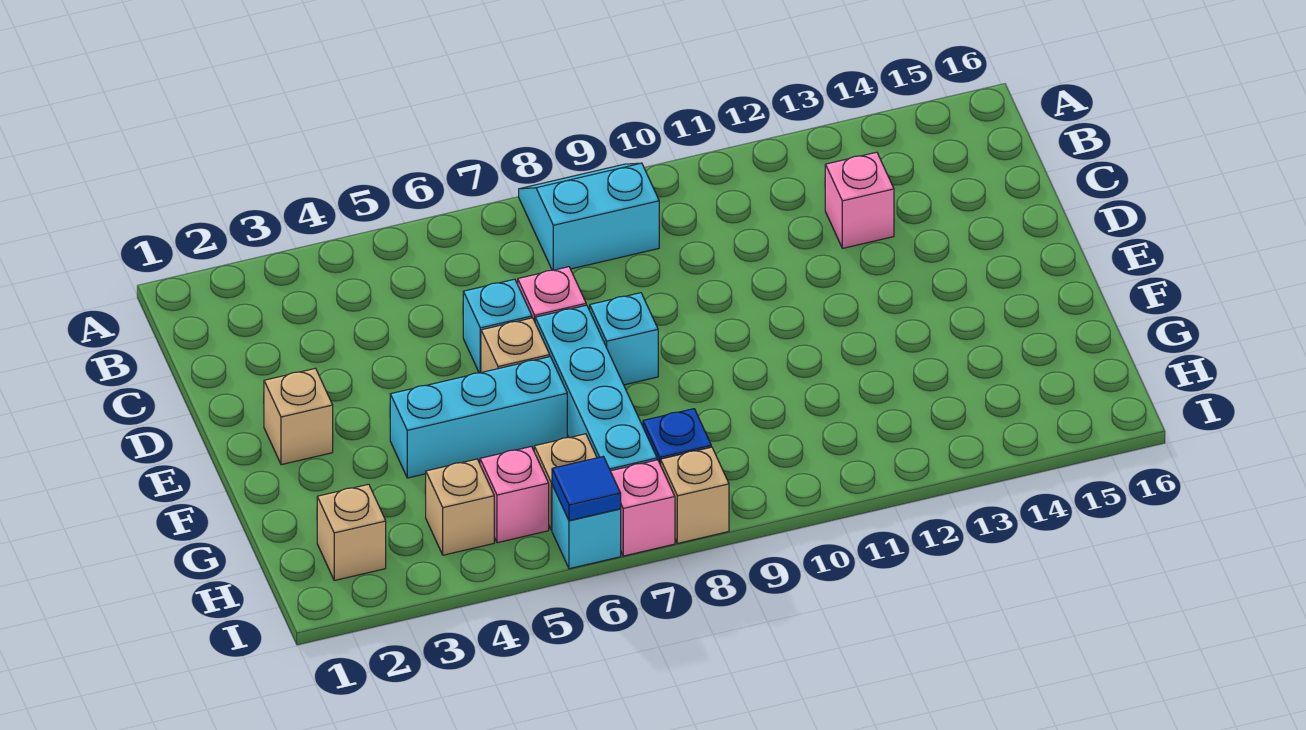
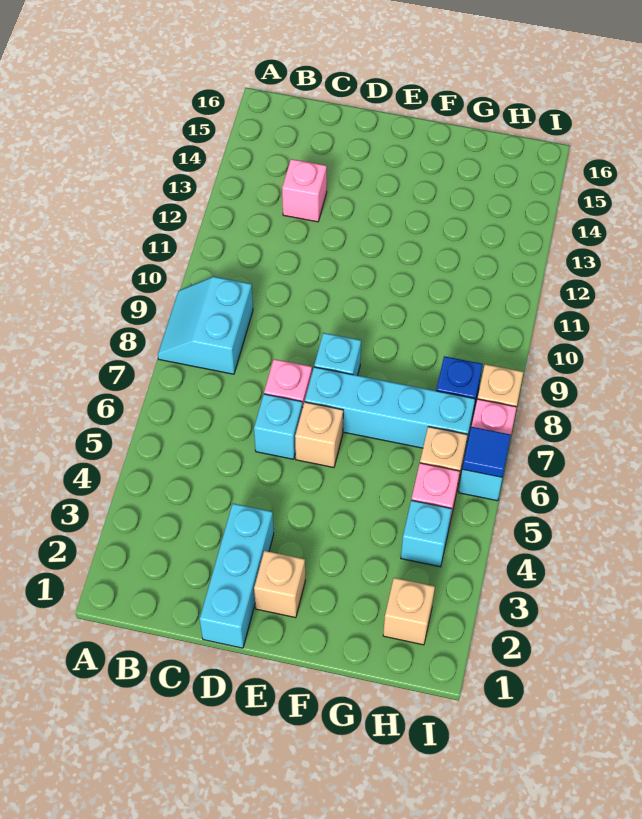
cyan 1x3 brick [390,357,567,478] -> cyan 1x3 brick moved to [200,504,274,648]
tan 1x1 brick [425,459,494,555] -> cyan 1x1 brick [401,500,452,567]

